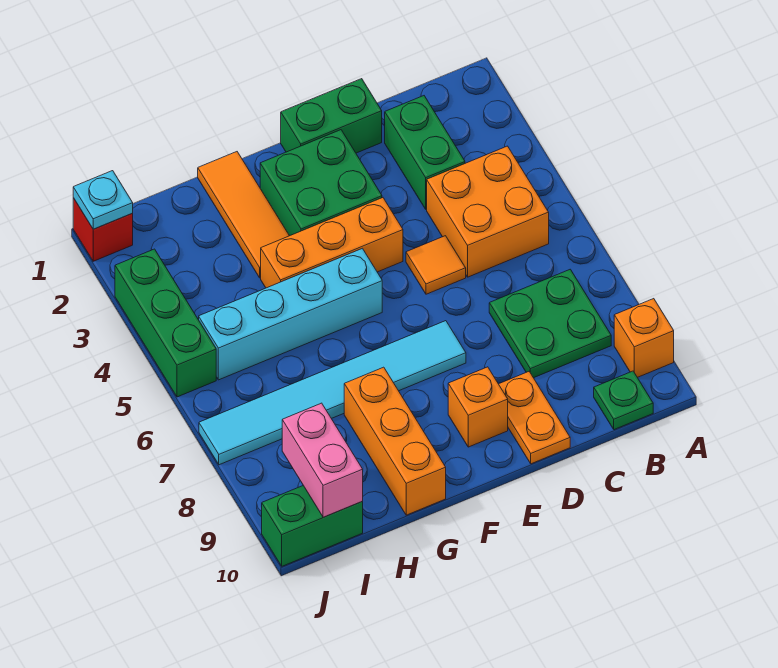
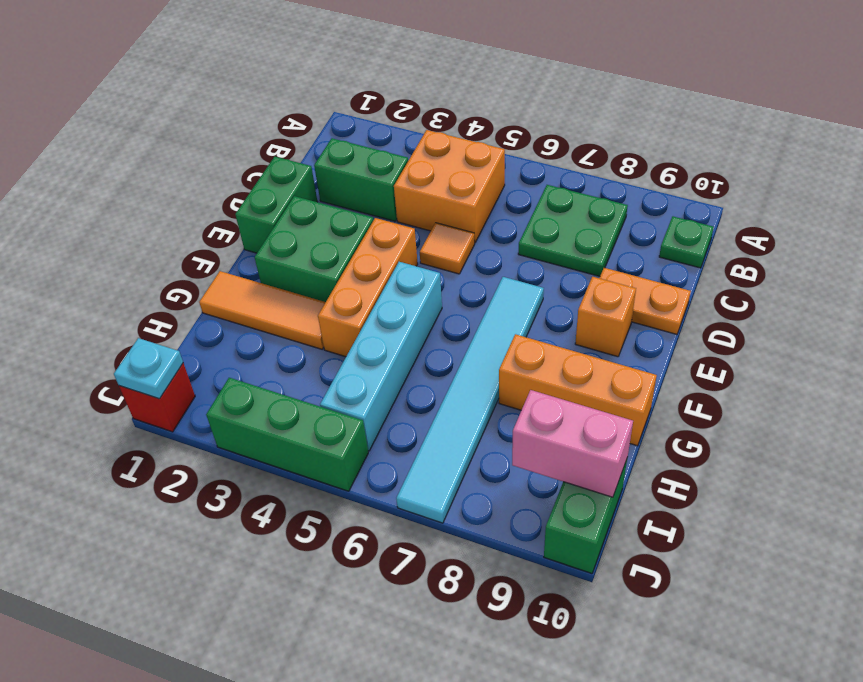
orange 1x1 brick [614,299,674,377] -> none

